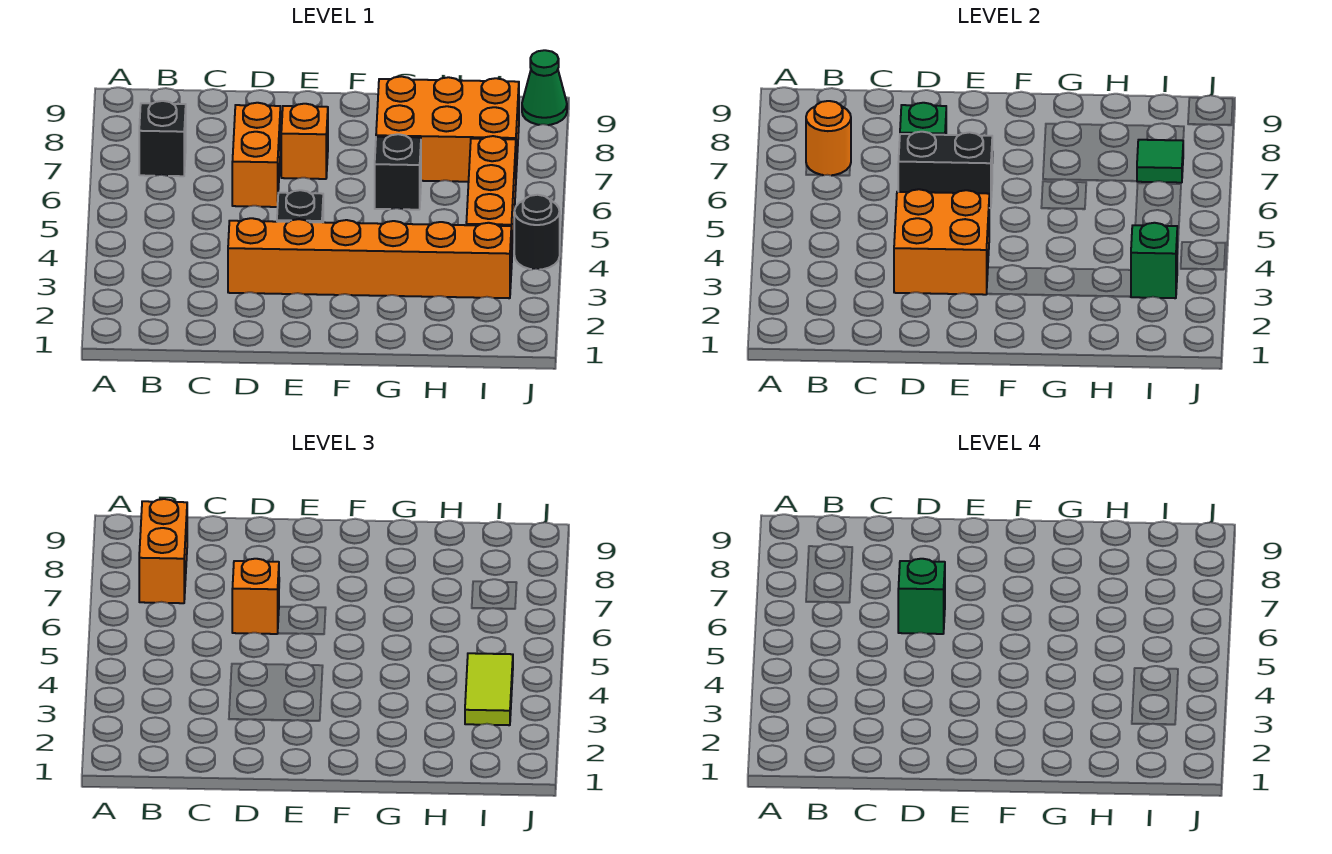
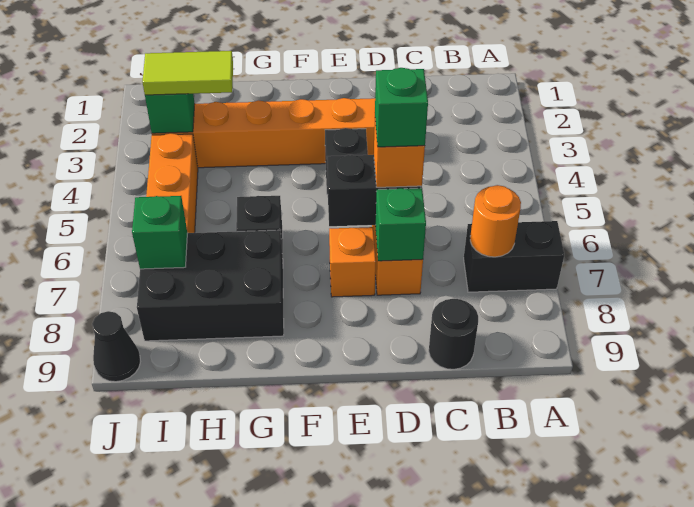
black 1x1 brick [139,101,186,176] -> black 1x2 brick [464,221,564,292]
orange 1x2 brick [139,499,187,603] -> none
orange 2x2 brick [894,189,989,295] -> none
orange 2x3 brick [376,76,519,182] -> black 2x3 brick [137,230,284,341]
lime 1x2 tile [465,653,513,725] -> lime 1x2 tile turned to [142,51,233,95]
green 1x1 tile [1137,140,1183,183] -> green 1x1 brick [132,196,187,269]
black 1x1 round brick [514,195,560,269] -> black 1x1 round brick moved to [429,299,478,369]
green 1x1 cone [522,50,567,125] -> black 1x1 cone [92,311,140,382]

